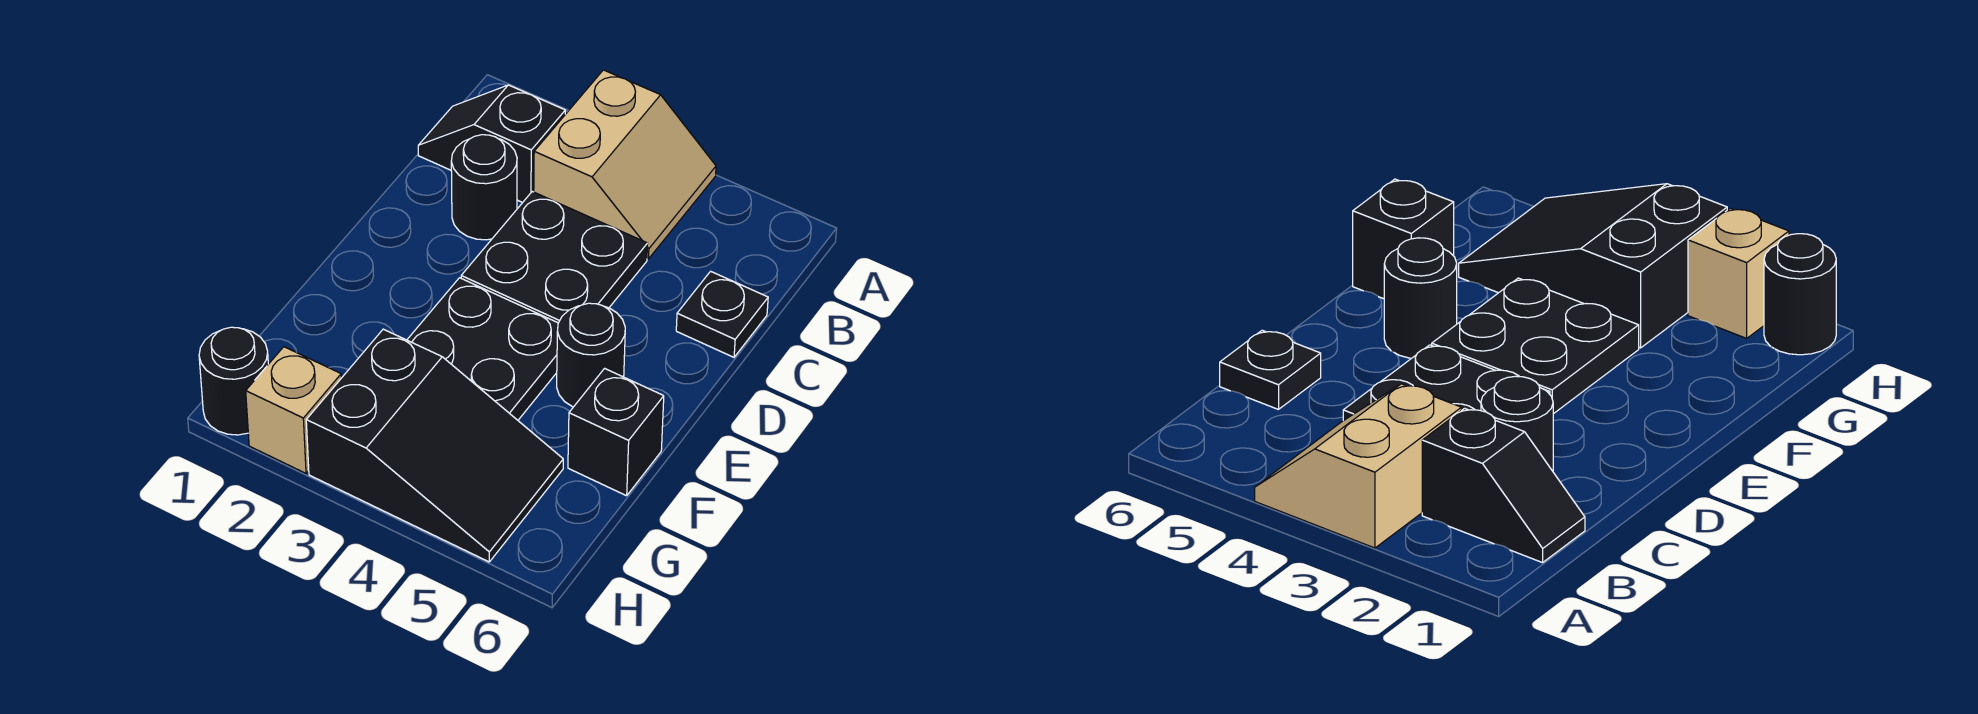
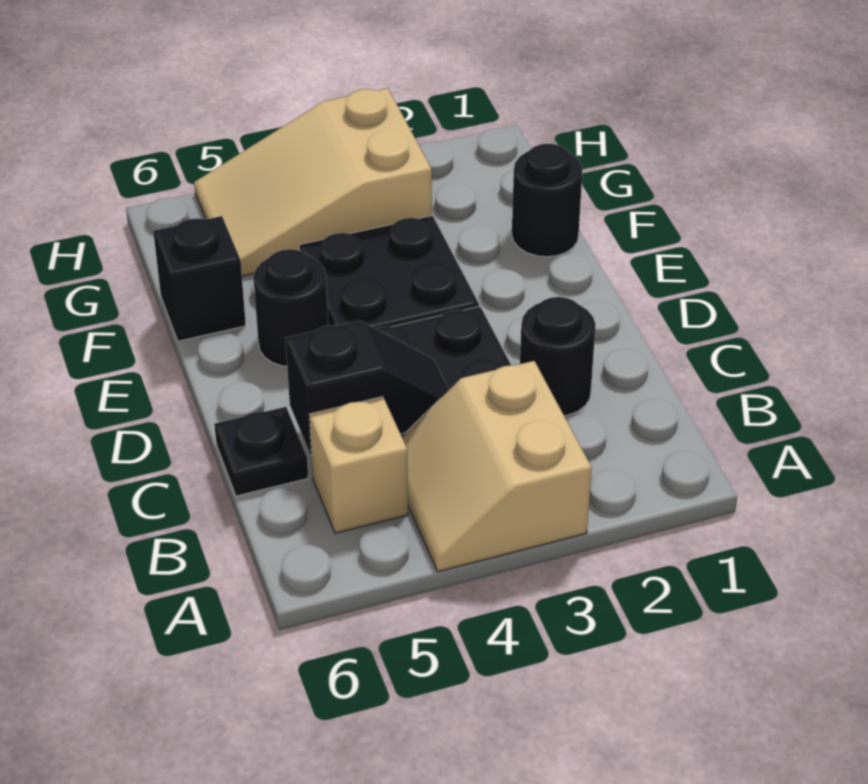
black 1x2 slope [418,85,565,203] -> black 1x2 slope moved to [286,321,449,456]
black 2x3 slope [306,329,563,562] -> tan 2x3 slope [194,88,432,276]
black 1x1 round brick [199,327,268,435] -> black 1x1 round brick moved to [512,144,583,257]
tan 1x1 brick [246,347,341,473] -> tan 1x1 brick moved to [309,397,408,533]

